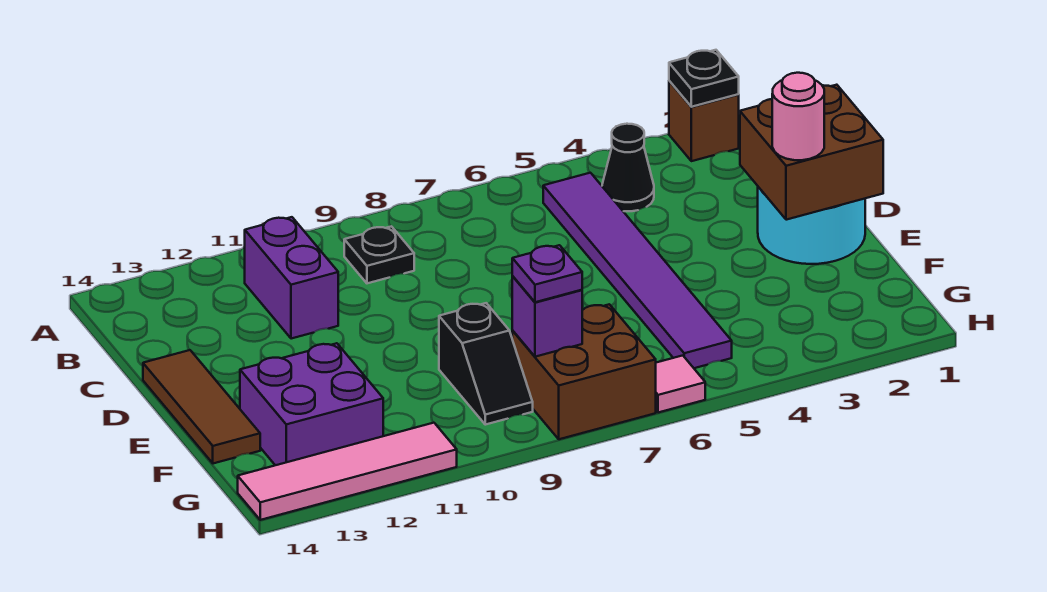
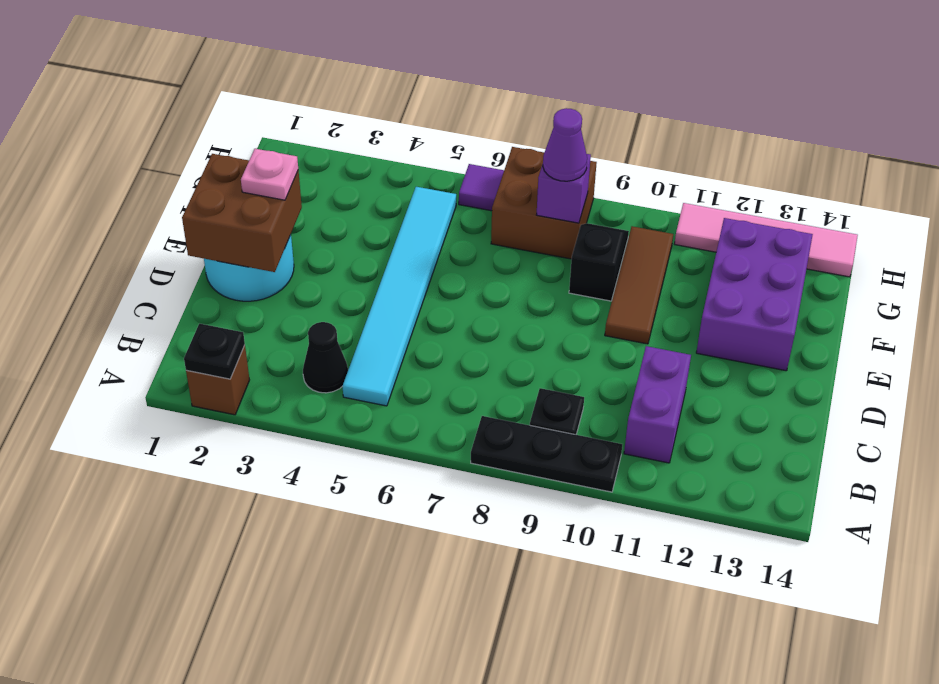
none -> black 1x3 plate [471,416,622,492]
purple 1x6 tile [543,173,732,368] -> cyan 1x6 tile [343,187,456,406]
brown 1x3 tile [143,350,260,463] -> brown 1x3 tile moved to [605,226,673,344]
pink 1x1 round brick [772,73,824,160] -> pink 1x1 plate [241,149,298,200]
purple 2x2 brick [240,343,383,465] -> purple 2x3 brick [696,218,813,371]
purple 1x1 plate [512,245,582,302] -> purple 1x1 cone [543,108,587,181]
pink 1x1 tile [656,356,705,413] -> purple 1x1 tile [459,164,504,211]

